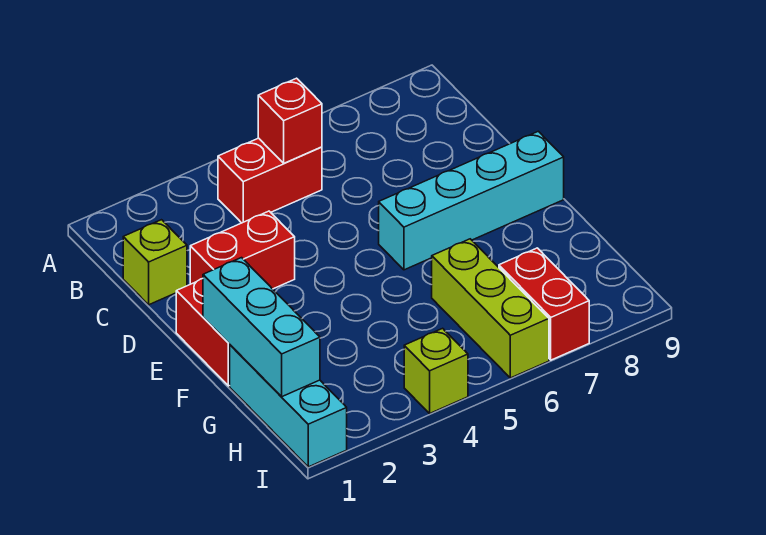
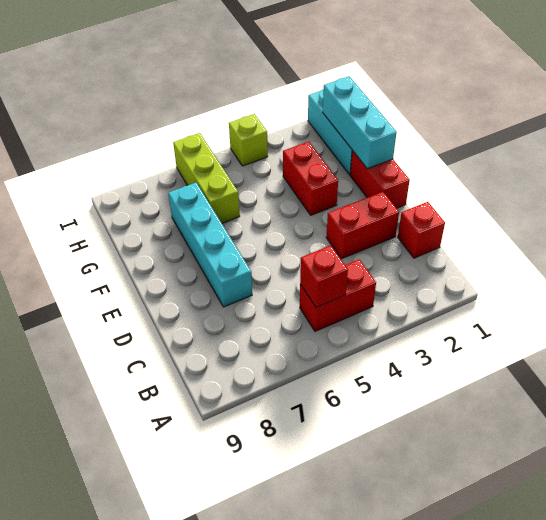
lime 1x1 brick [123,220,187,305] -> red 1x1 brick [398,202,445,258]
cyan 1x4 brick [379,131,564,270] -> cyan 1x4 brick turned to [168,183,252,307]
red 1x2 brick [499,248,589,360] -> red 1x2 brick moved to [283,142,338,215]

